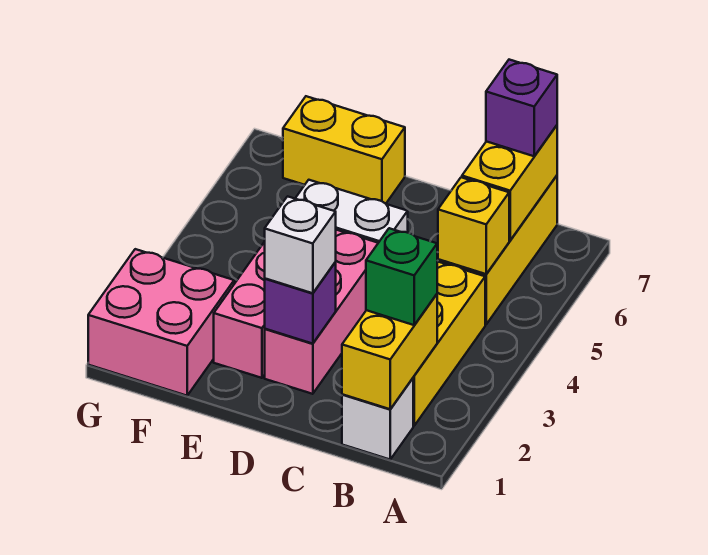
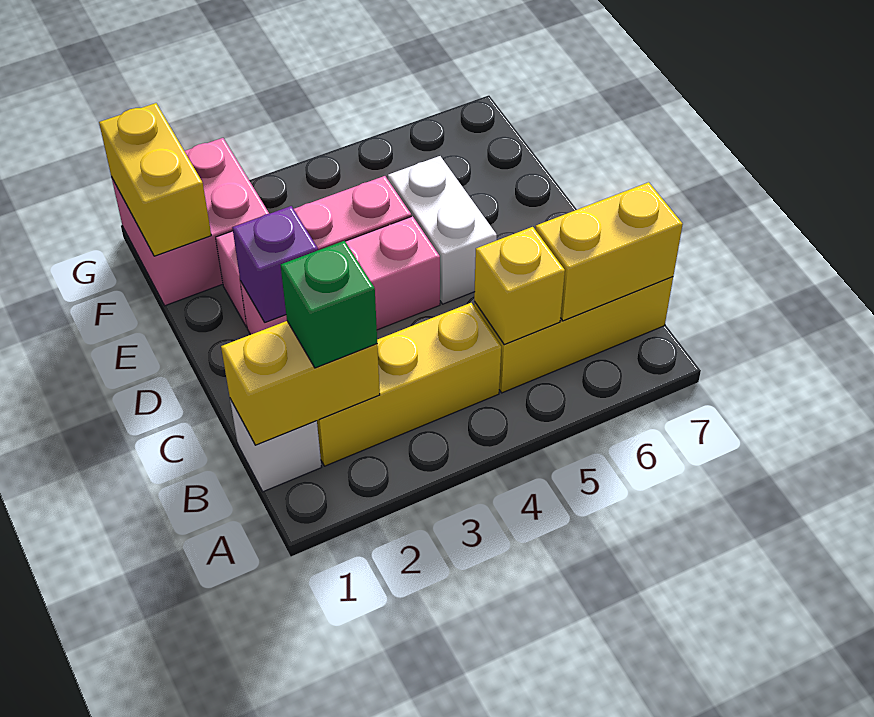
purple 1x1 brick [486,60,557,156] -> none
white 1x1 brick [265,196,336,293] -> none
yellow 1x2 brick [283,96,405,204] -> yellow 1x2 brick moved to [99,103,211,256]

